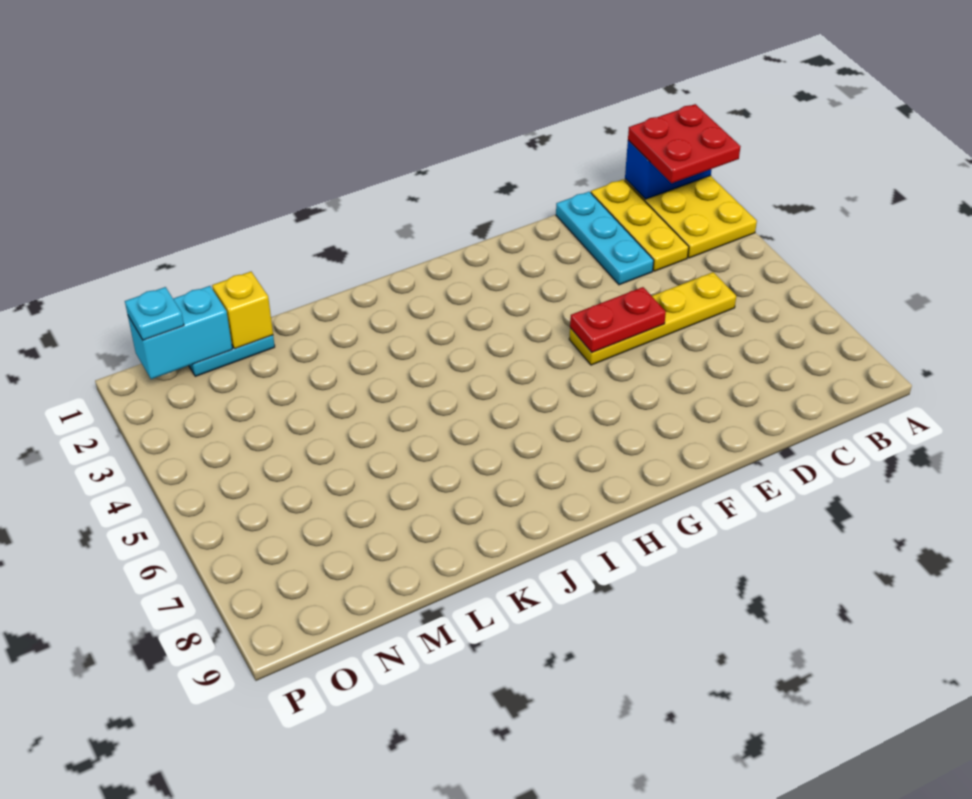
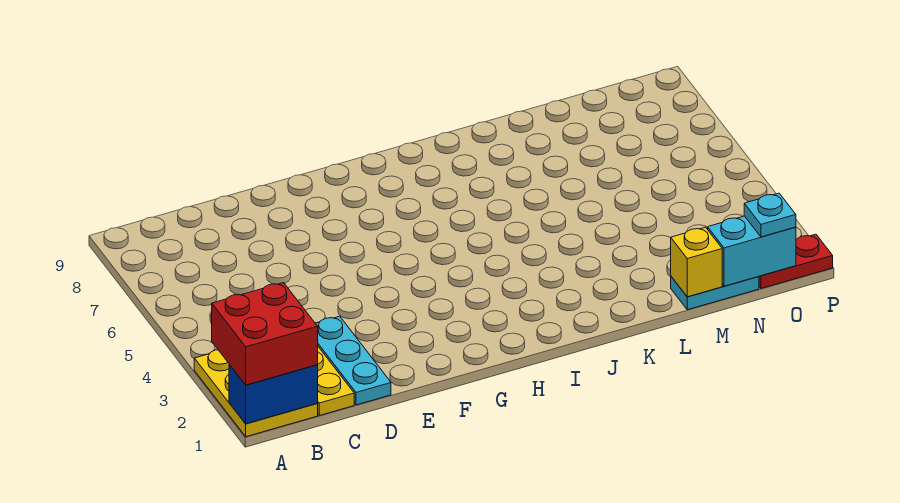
red 2x2 plate [628,104,741,183] -> red 2x2 brick [212,283,318,385]
yellow 1x4 plate [569,272,736,365] -> none
red 1x2 plate [570,287,666,353] -> red 1x2 plate moved to [759,234,833,288]

